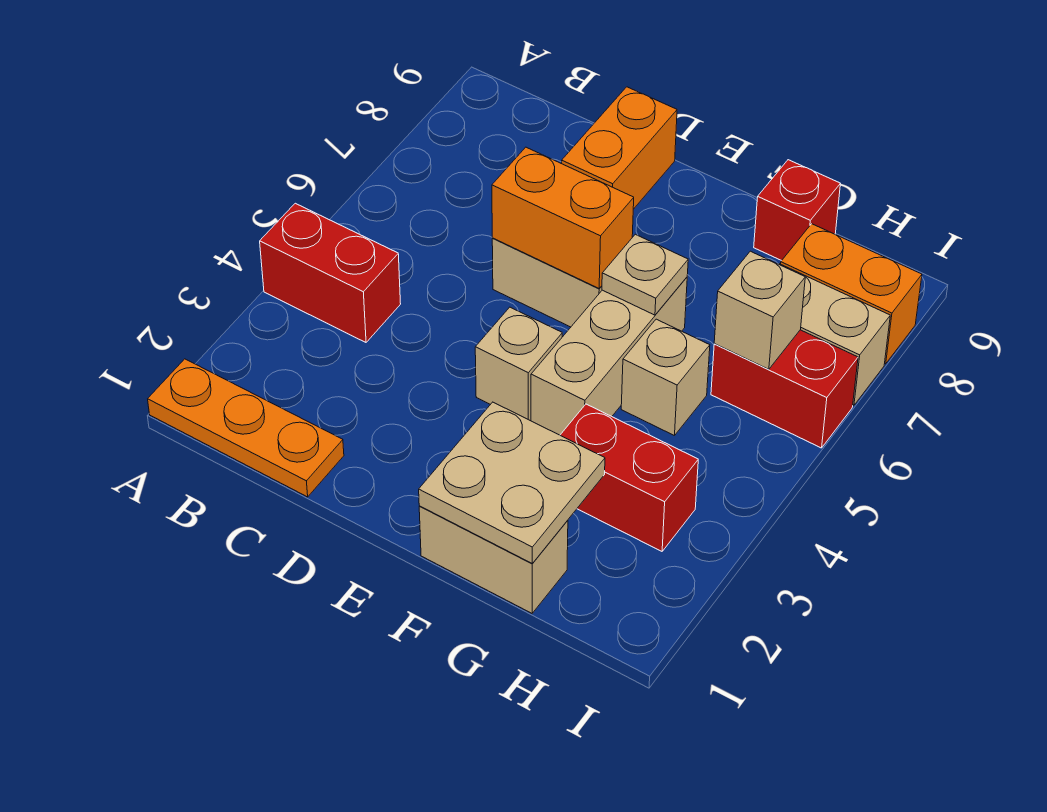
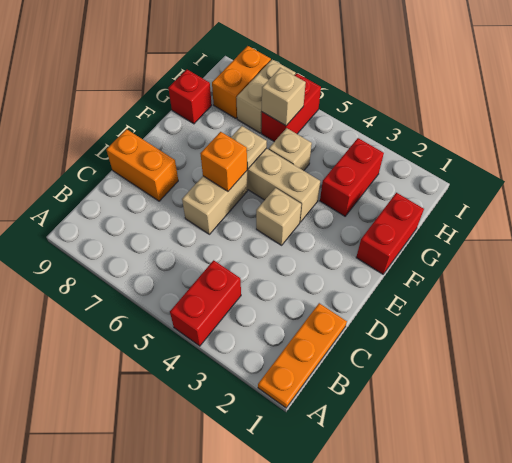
orange 1x2 brick [492,147,634,288] -> orange 1x1 brick [200,132,247,191]
tan 1x2 brick [419,506,568,613] -> red 1x2 brick [356,193,424,274]
tan 2x2 plate [419,402,605,564] -> none

